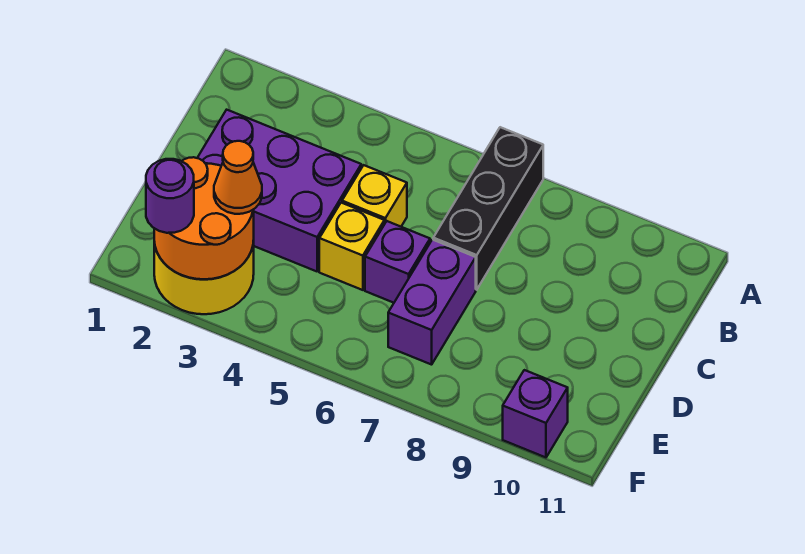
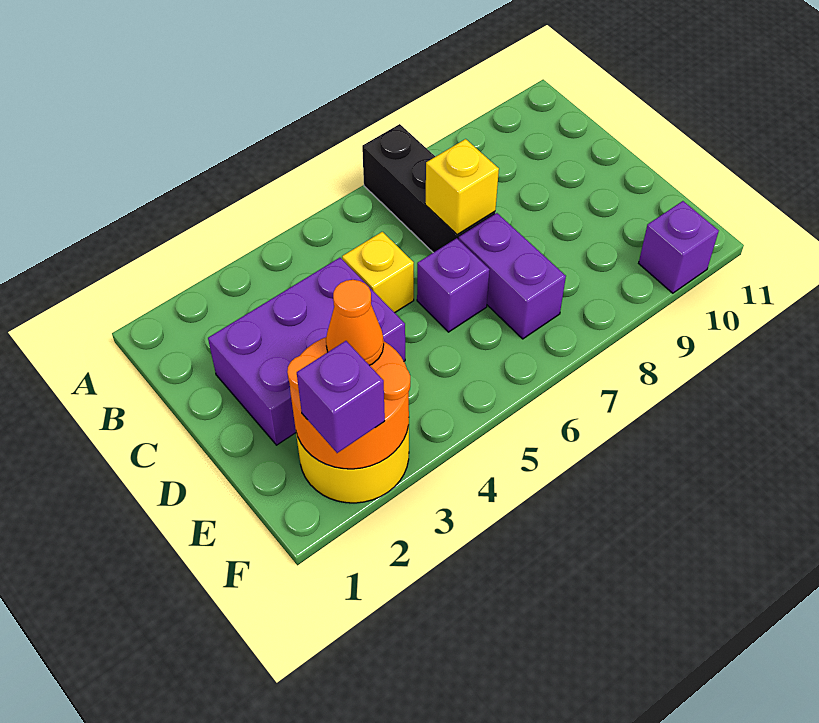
yellow 1x1 brick [319,203,384,290] -> yellow 1x1 brick moved to [425,139,499,235]
purple 1x1 round brick [146,159,194,233] -> purple 1x1 brick [297,341,385,453]

